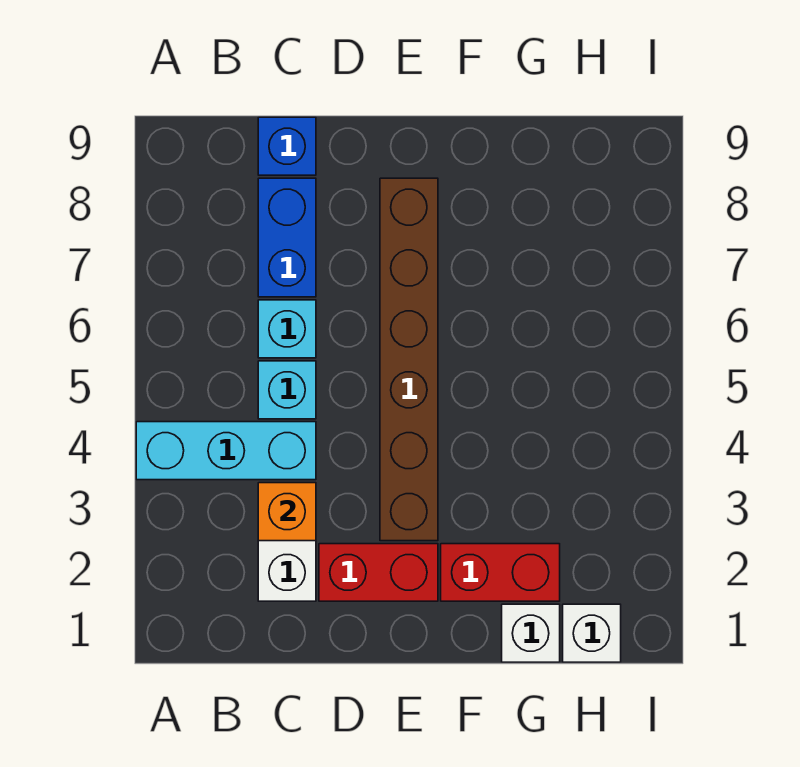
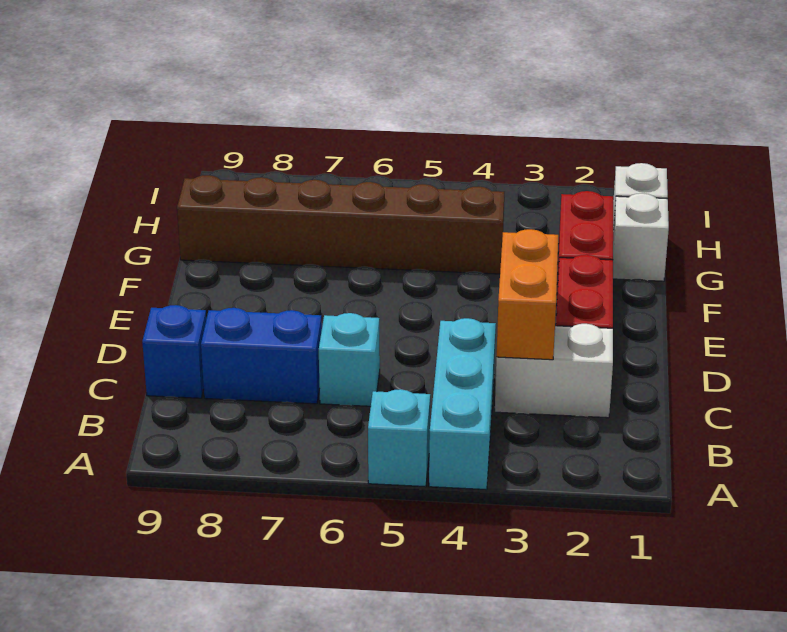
orange 1x1 brick [258,483,316,541] -> orange 1x2 brick [496,229,558,360]
cyan 1x1 brick [258,361,316,419] -> cyan 1x1 brick moved to [368,389,430,487]
brown 1x6 brick [380,178,438,541] -> brown 1x6 brick moved to [177,175,504,274]

